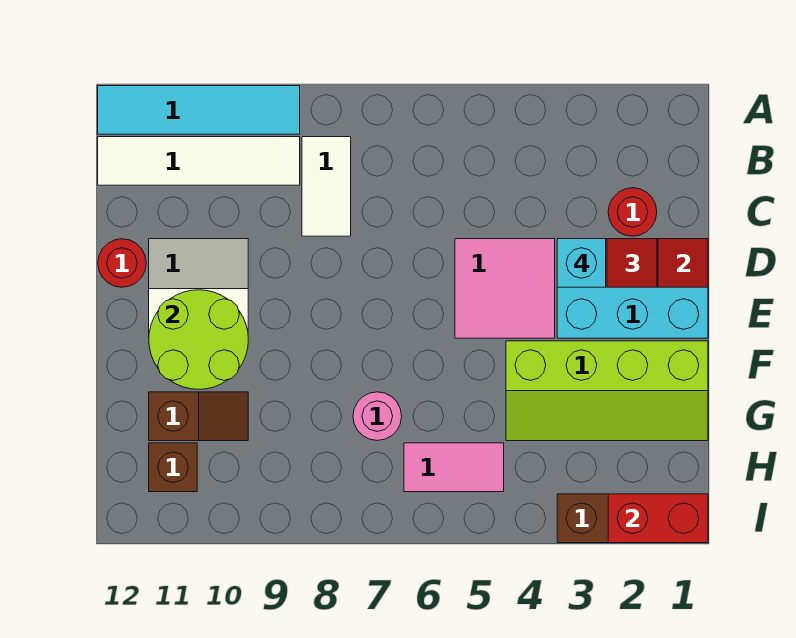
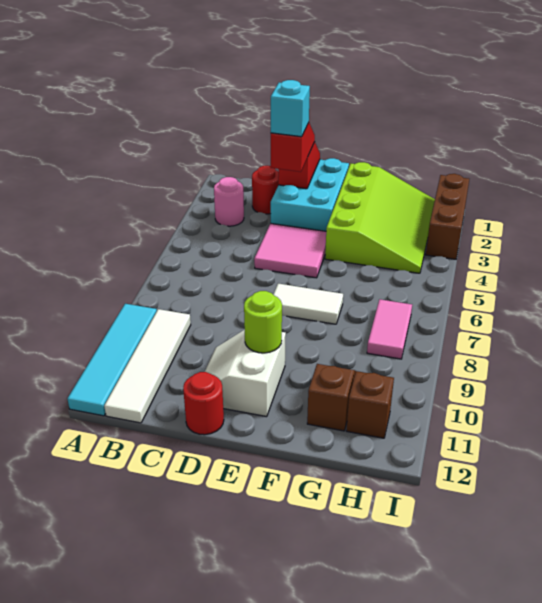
white 1x2 tile [302,137,351,236] -> white 1x2 tile moved to [273,284,343,324]
lime 2x2 round brick [149,290,248,389] -> lime 1x1 round brick [244,291,282,353]
lime 2x4 slope [506,341,708,441] -> lime 3x4 slope [325,162,435,273]
pink 1x1 round brick [353,392,402,441] -> pink 1x1 round brick moved to [214,177,244,226]
pink 1x2 tile [404,443,504,492] -> pink 1x2 tile moved to [367,299,412,359]
red 1x2 brick [608,494,708,543] -> none

